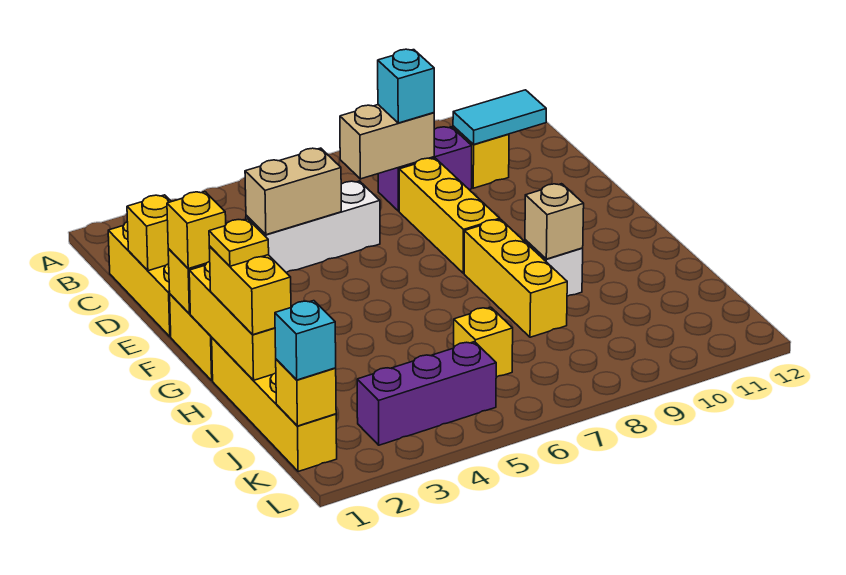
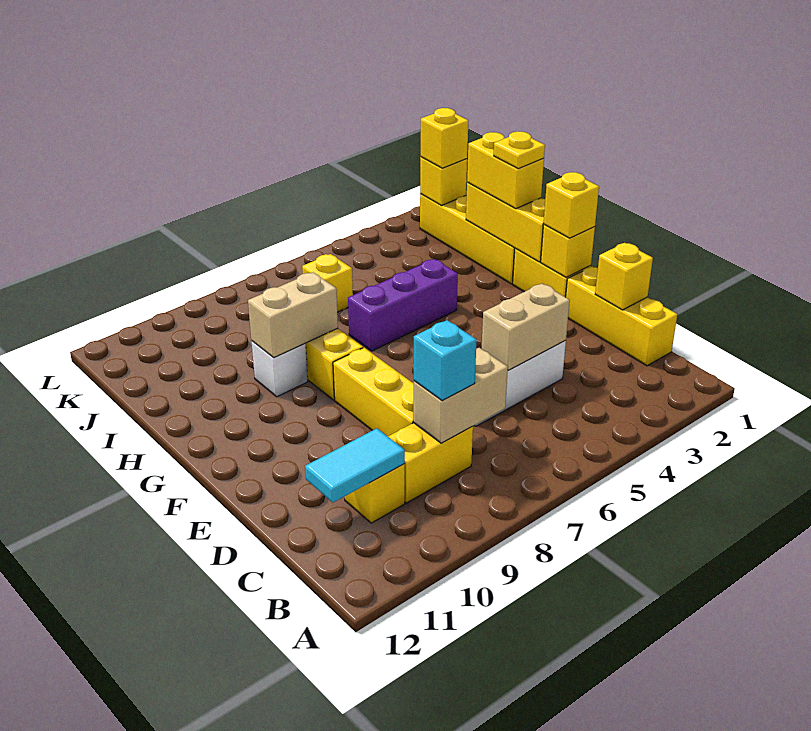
purple 1x2 brick [378,127,472,211] -> yellow 1x2 brick [388,423,473,503]
tan 1x1 brick [525,184,584,259] -> tan 1x2 brick [248,272,338,358]
cyan 1x1 brick [275,301,336,380] -> yellow 1x1 brick [421,108,468,168]
purple 1x3 brick [357,342,496,445] -> purple 1x3 brick moved to [348,259,458,351]

